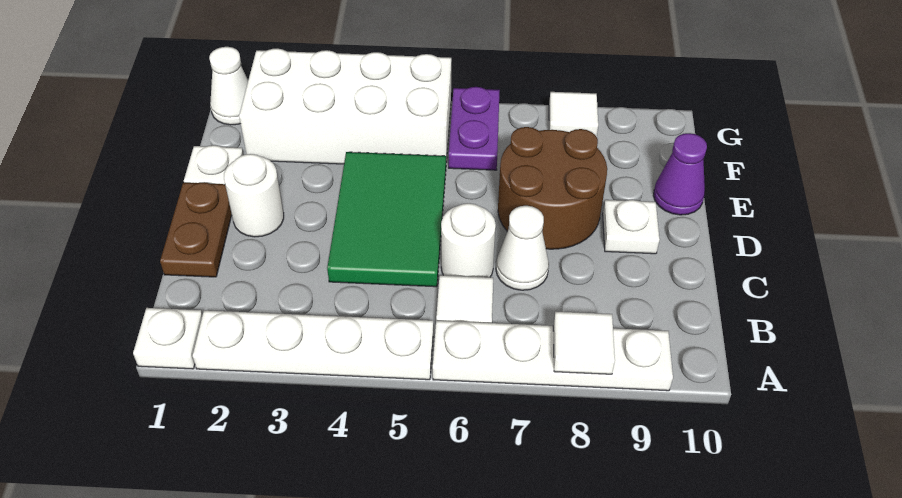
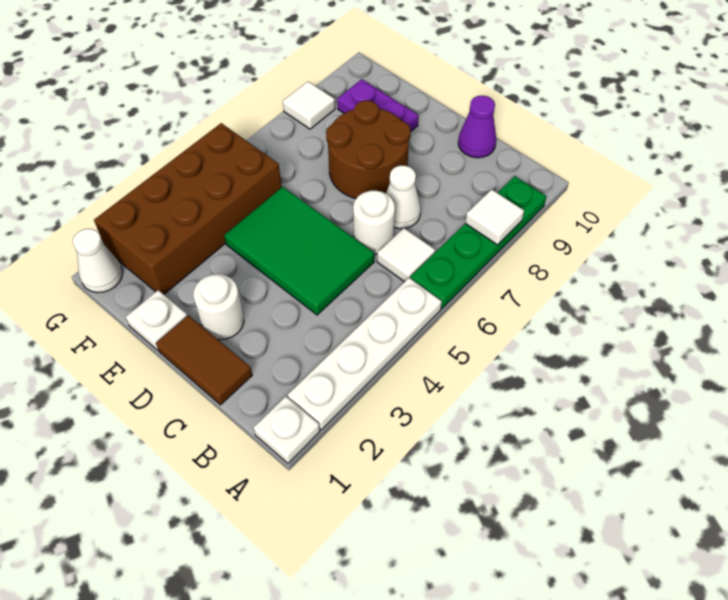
white 1x4 plate [433,321,673,391] -> green 1x4 plate [410,176,546,309]
brown 1x2 plate [160,182,232,277] -> brown 1x2 tile [156,315,252,405]
white 1x1 plate [603,200,660,254] -> none
purple 1x1 cone [653,133,707,215] -> purple 1x1 cone moved to [458,96,496,158]
white 2x4 brick [239,49,451,164] -> brown 2x4 brick [94,123,281,294]
purple 1x2 plate [449,87,500,170] -> purple 1x2 plate moved to [337,79,419,131]

